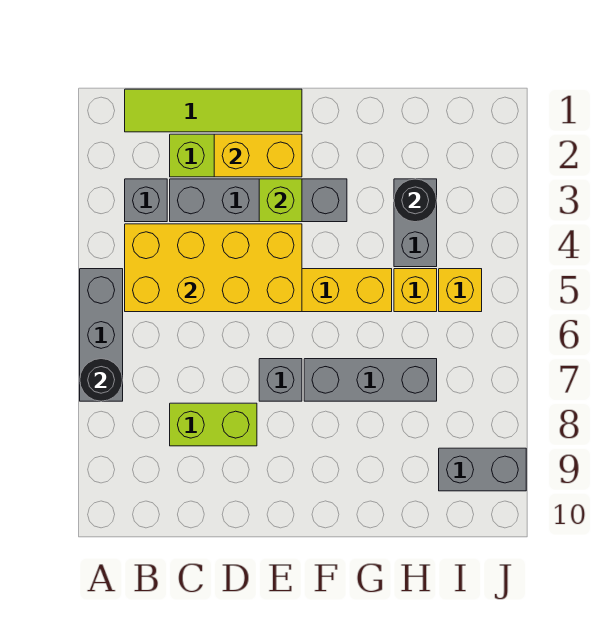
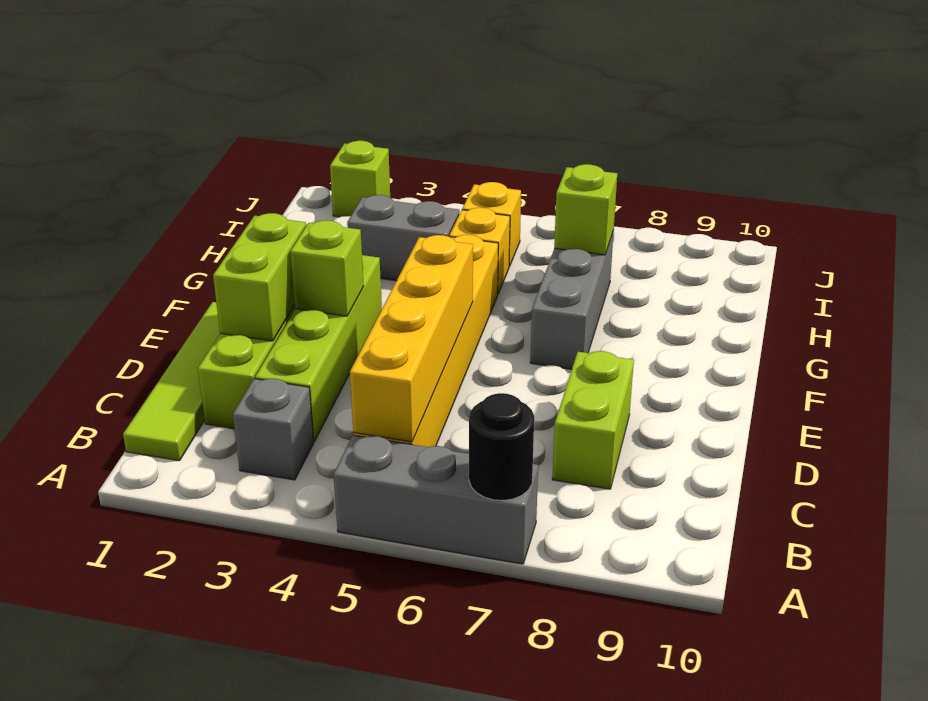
yellow 2x4 brick [125,224,302,312] -> yellow 1x4 brick [350,235,473,442]
grey 1x4 brick [170,179,347,222] -> lime 1x4 brick [255,255,382,442]
yellow 1x2 brick [214,134,302,177] -> lime 1x2 brick [213,213,306,341]
grey 1x1 brick [259,359,302,401] -> none
black 1x1 round brick [394,179,437,222] -> none
none -> lime 1x1 brick [554,164,617,255]
grey 1x2 brick [439,448,526,491] -> none
none -> lime 1x1 brick [330,141,390,217]

